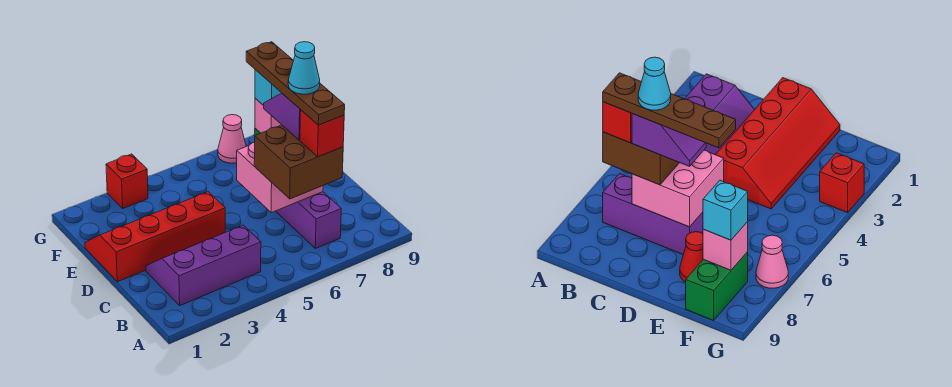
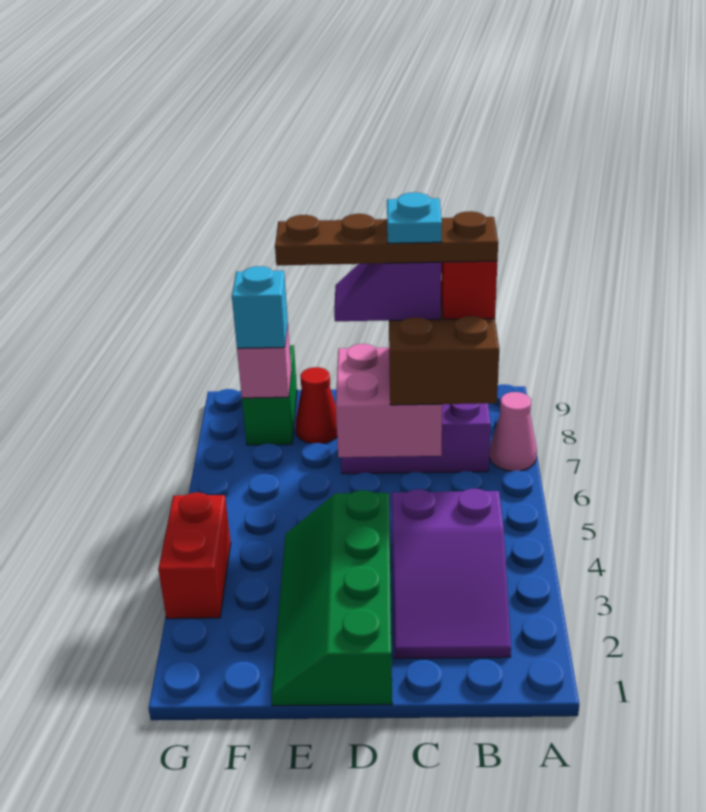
purple 2x3 slope [146,225,261,305] -> purple 2x3 slope turned to [392,489,511,659]
cyan 1x1 cone [288,42,320,94] -> cyan 1x1 plate [387,192,442,243]
red 2x4 slope [85,192,225,282] -> green 2x4 slope [271,490,392,706]
red 1x1 brick [106,154,148,208] -> red 1x2 brick [158,493,231,619]
pink 1x1 cone [218,115,246,163] -> pink 1x1 cone moved to [489,392,537,471]

